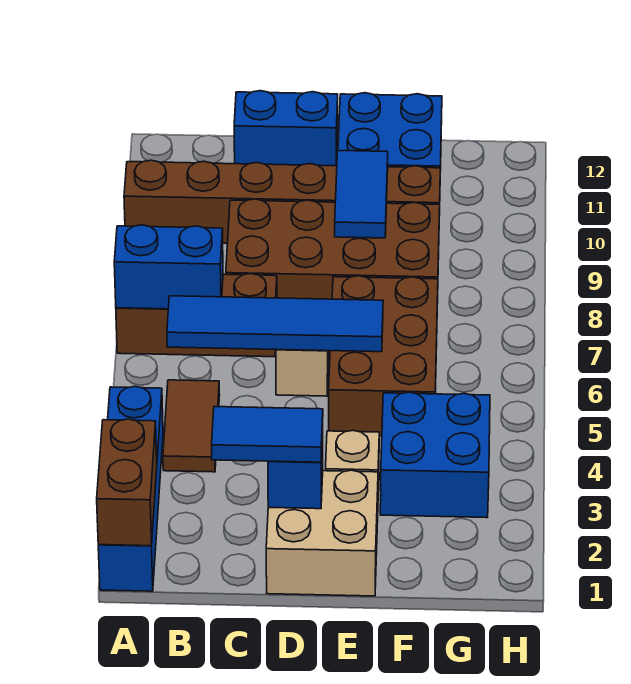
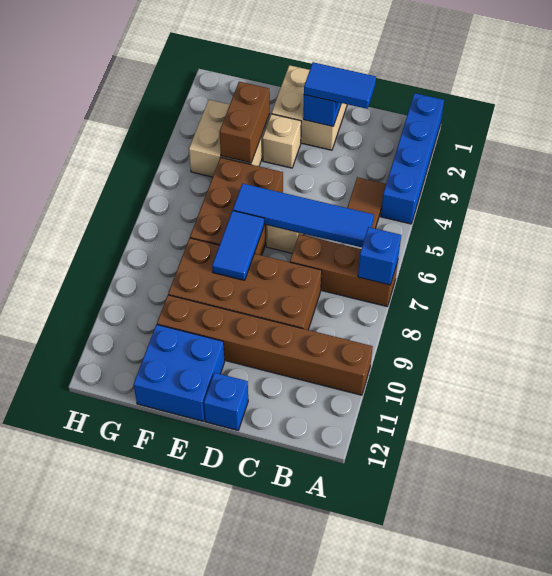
brown 1x2 brick [97,419,157,546] -> brown 1x2 brick moved to [220,82,270,163]
blue 1x2 brick [114,225,223,309] -> blue 1x1 brick [358,227,401,285]
blue 1x2 brick [234,91,338,166] -> blue 1x1 brick [204,373,248,430]
blue 1x2 tile [335,151,388,238] -> blue 1x2 tile moved to [212,211,264,280]
blue 2x2 brick [380,392,490,518] -> tan 2x2 brick [189,100,270,177]

